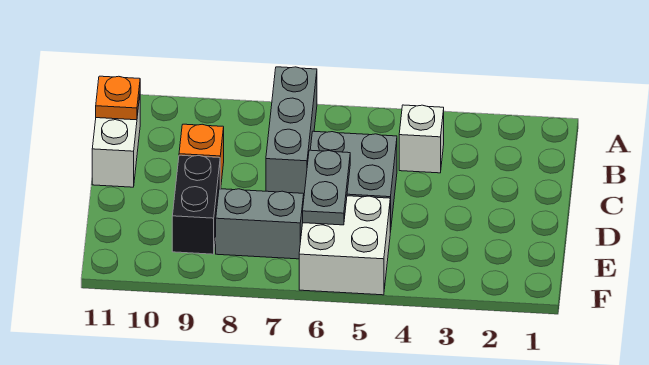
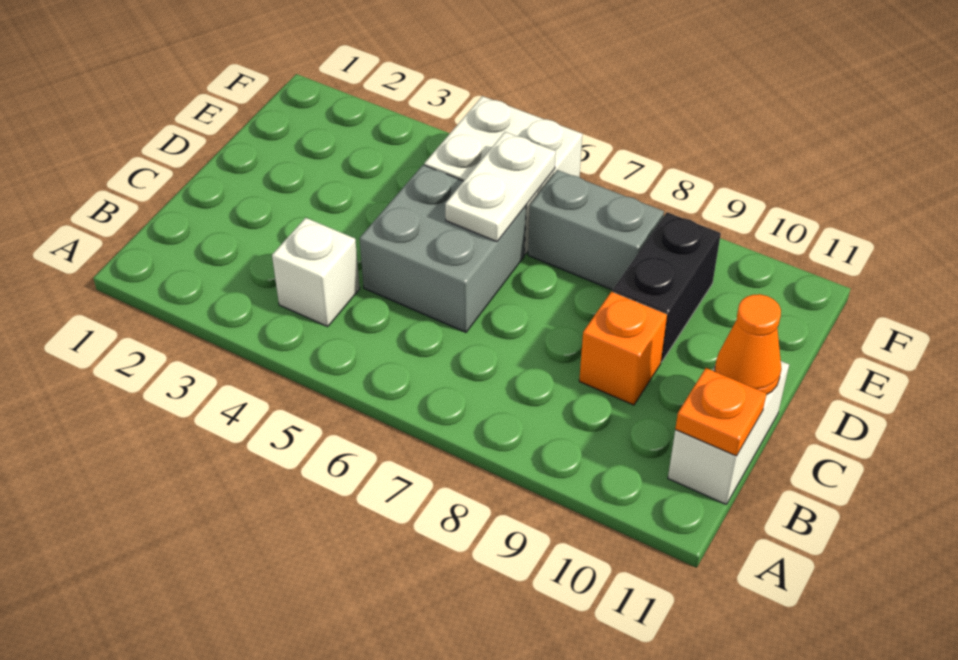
grey 1x3 brick [266,67,317,194] -> none
none -> orange 1x1 cone [715,294,781,394]
grey 1x2 plate [303,150,350,225] -> white 1x2 plate [445,132,556,242]

